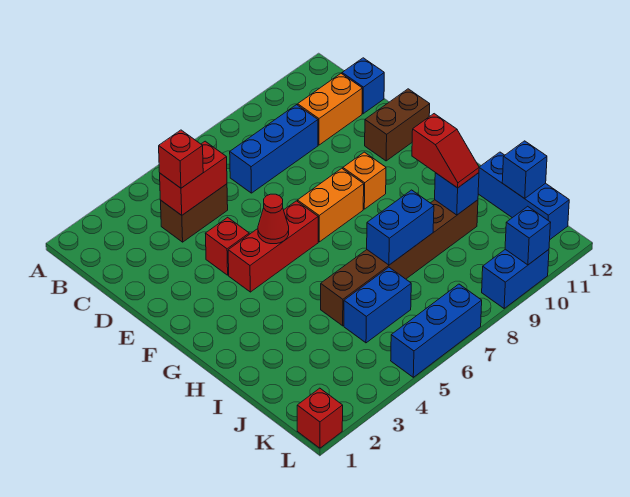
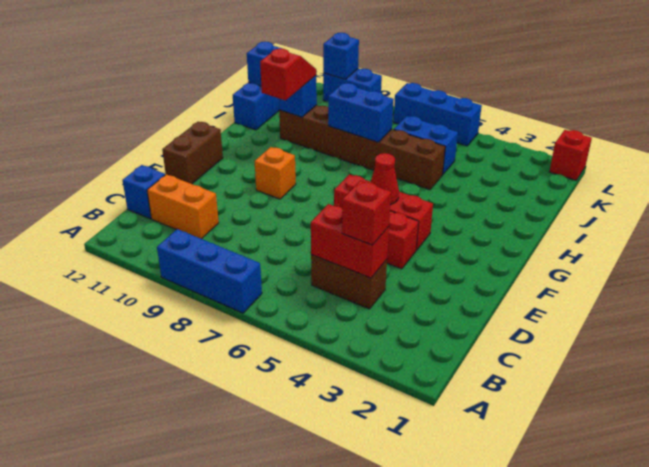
blue 1x3 brick [230,105,318,193] -> blue 1x3 brick moved to [157,229,262,313]
brown 1x2 brick [365,89,430,161] -> brown 1x2 brick turned to [162,122,223,184]
orange 1x2 brick [298,168,364,242] -> none

